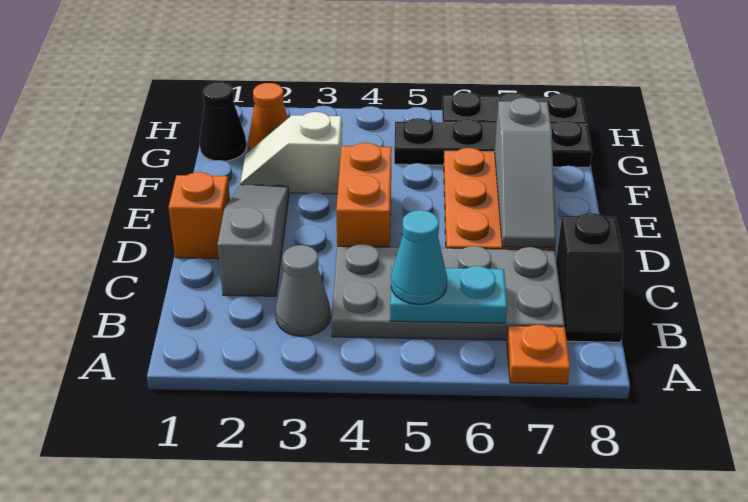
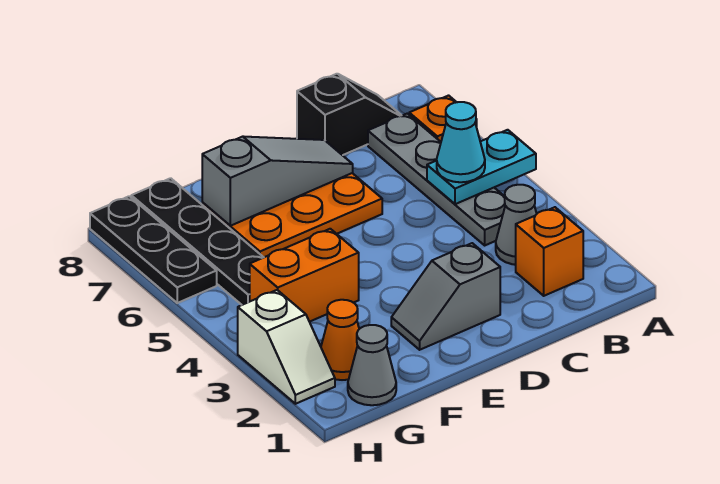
grey 2x4 plate [331,244,565,340] -> grey 1x4 plate [368,114,505,245]
cyan 1x2 plate [390,266,507,323] -> cyan 1x2 plate turned to [427,130,536,204]
grey 1x3 slope [217,185,289,296] -> grey 1x2 slope [391,243,500,350]
orange 1x1 brick [168,172,230,259] -> orange 1x1 brick moved to [516,207,583,296]
orange 1x2 brick [336,143,392,247] -> orange 1x2 brick moved to [250,229,359,322]
white 1x2 slope [240,112,342,194] -> white 1x2 slope moved to [238,290,335,404]
black 1x1 cone [200,82,246,161] -> grey 1x1 cone [348,325,396,405]

